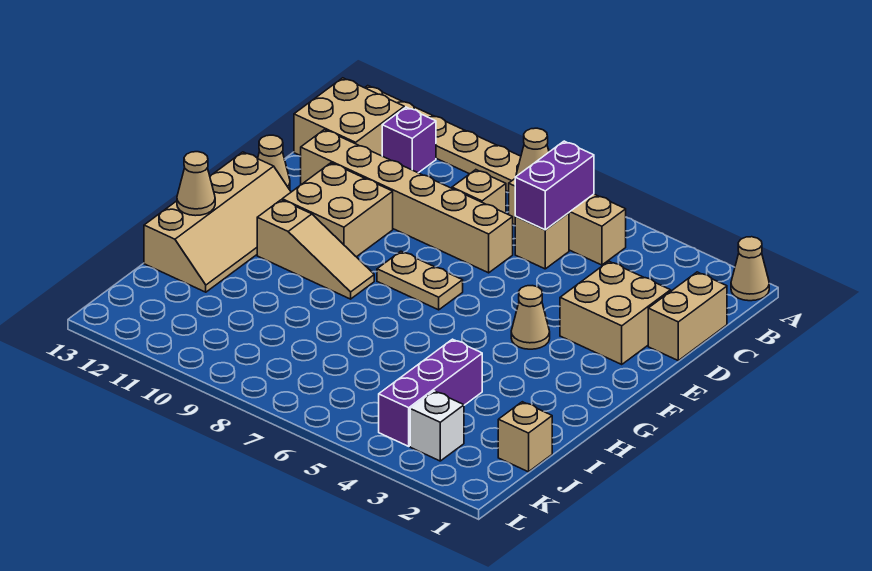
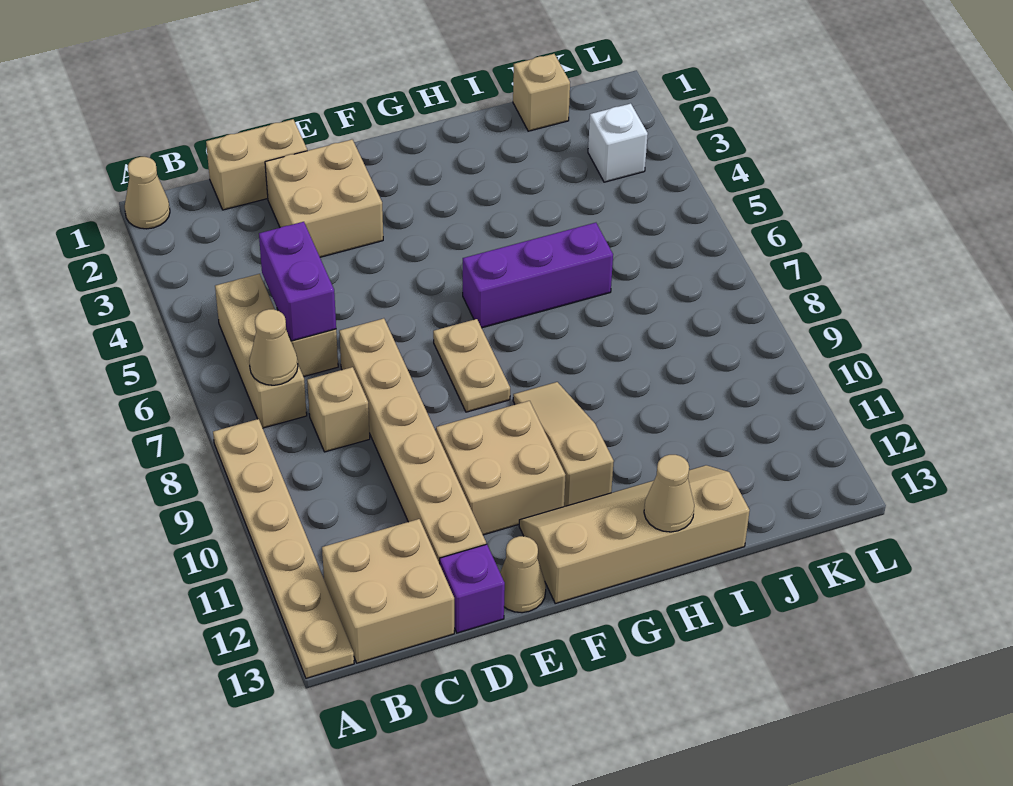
purple 1x2 brick [515,141,594,230] -> purple 1x2 brick turned to [259,222,336,341]
purple 1x1 brick [382,107,436,173] -> purple 1x1 brick moved to [440,544,505,633]
tan 1x1 cone [511,286,550,349] -> none
purple 1x3 brick [379,339,482,446] -> purple 1x3 brick moved to [463,223,613,328]

